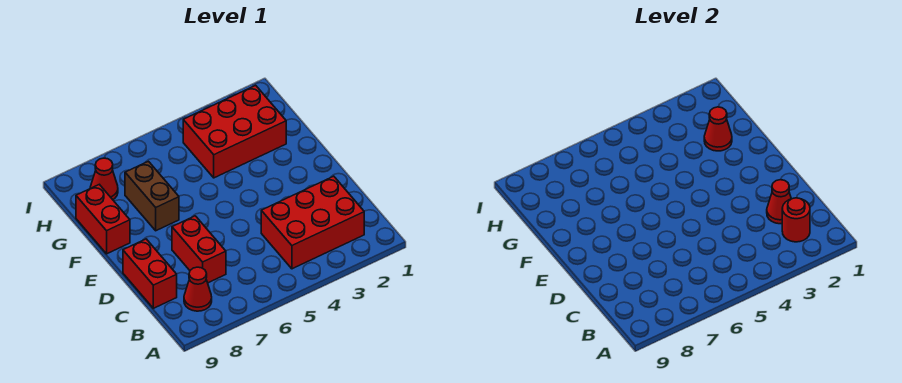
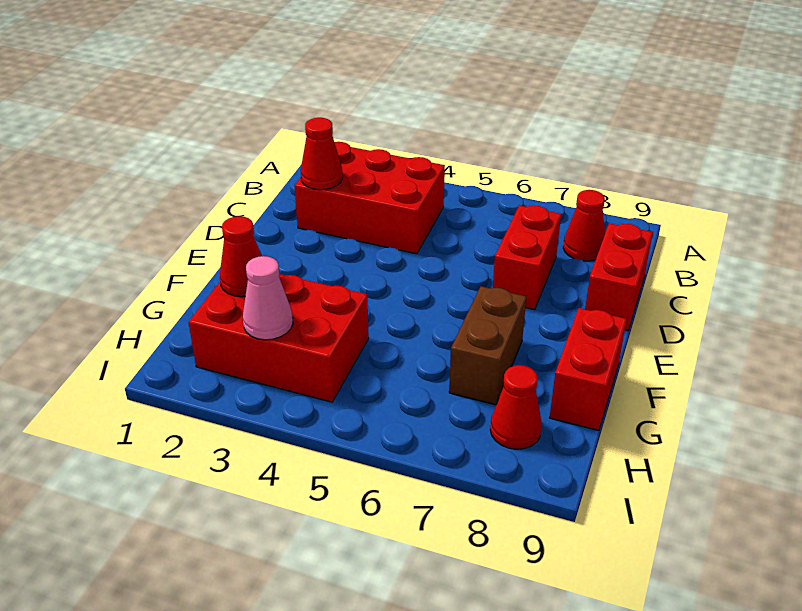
red 1x1 round brick [782,198,810,242] -> none
none -> pink 1x1 cone [243,256,293,340]

